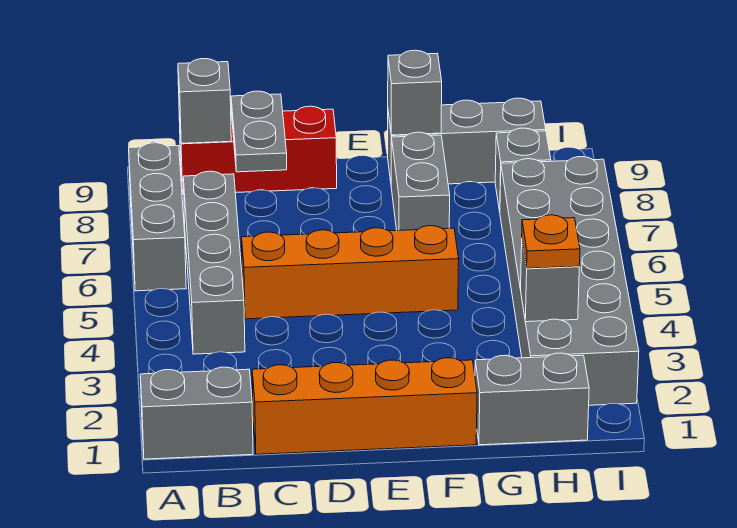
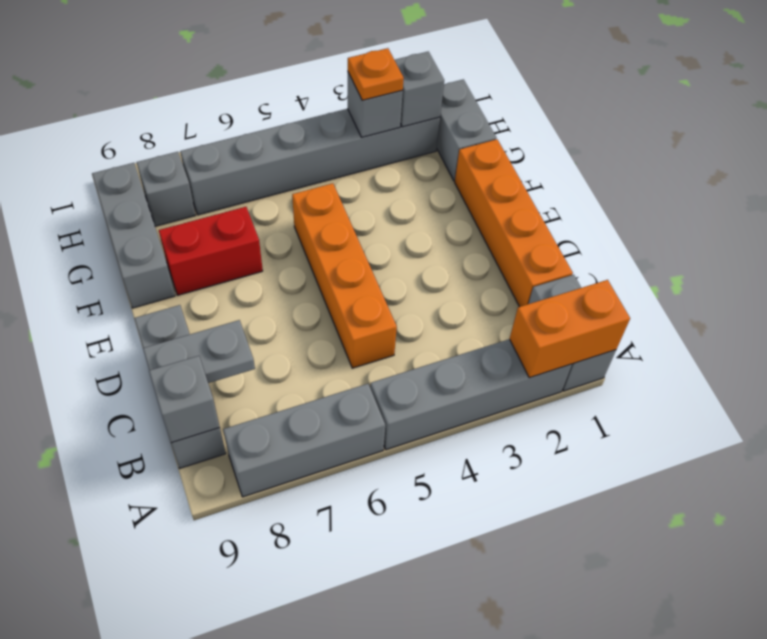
none -> orange 1x2 brick [510,280,630,378]
grey 1x4 brick [183,171,245,354] -> grey 1x4 brick moved to [370,339,572,450]
red 1x3 brick [179,106,337,195] -> grey 1x3 brick [134,305,226,468]
grey 1x2 brick [391,132,450,230] -> red 1x2 brick [159,207,263,295]
grey 1x1 brick [388,50,442,135] -> grey 1x1 brick moved to [395,52,444,127]
grey 2x6 brick [500,157,639,405] -> grey 1x6 brick [180,109,440,215]

